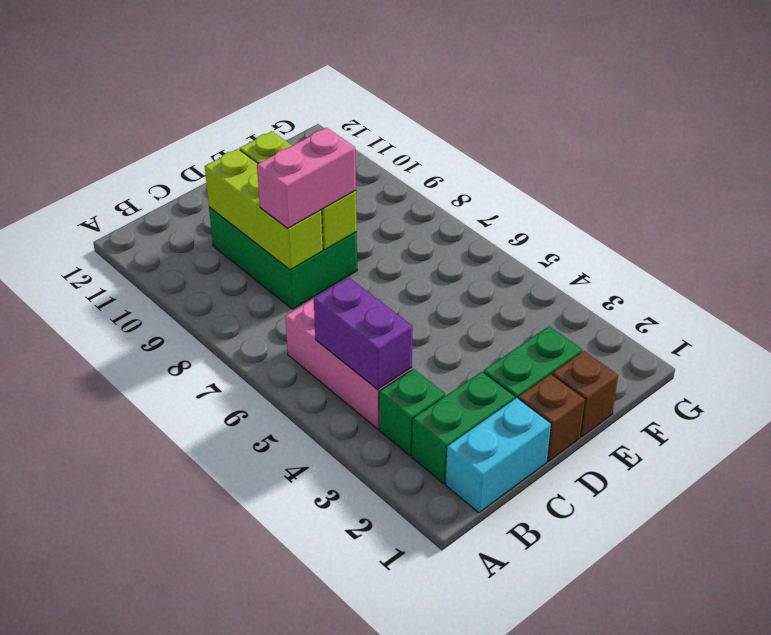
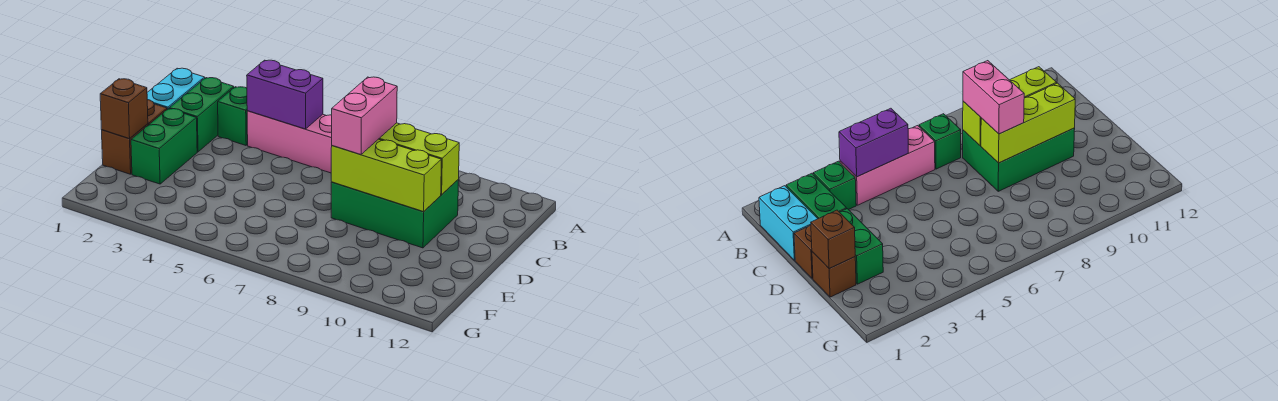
none -> green 1x1 brick [919,114,961,169]
none -> brown 1x1 brick [100,79,148,139]

